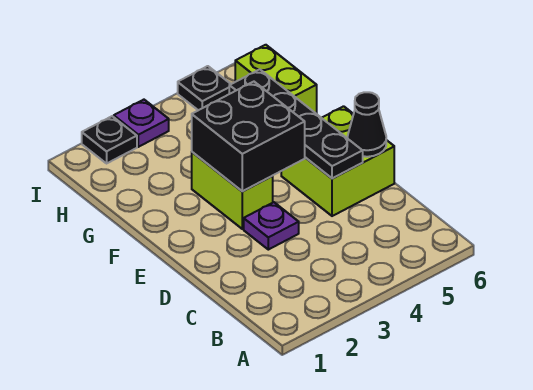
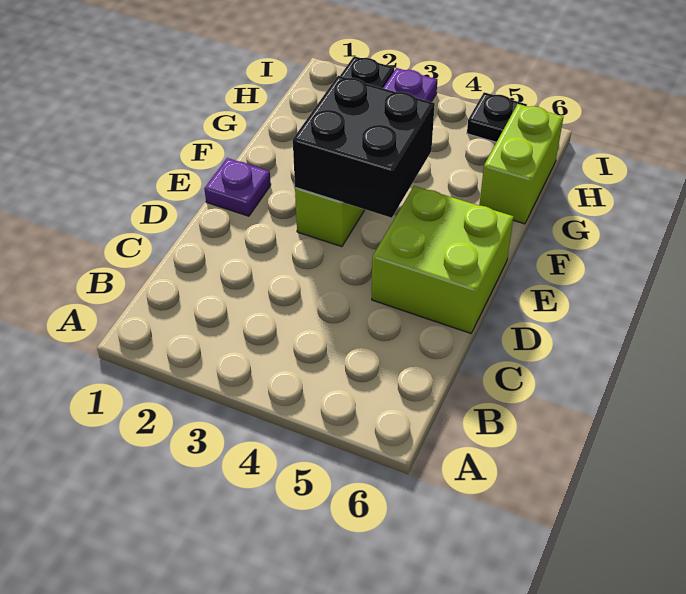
purple 1x1 plate [244,202,299,250] -> purple 1x1 plate moved to [204,158,271,216]
black 1x4 plate [229,69,363,179] -> none
black 1x1 cone [347,92,386,157] -> none

